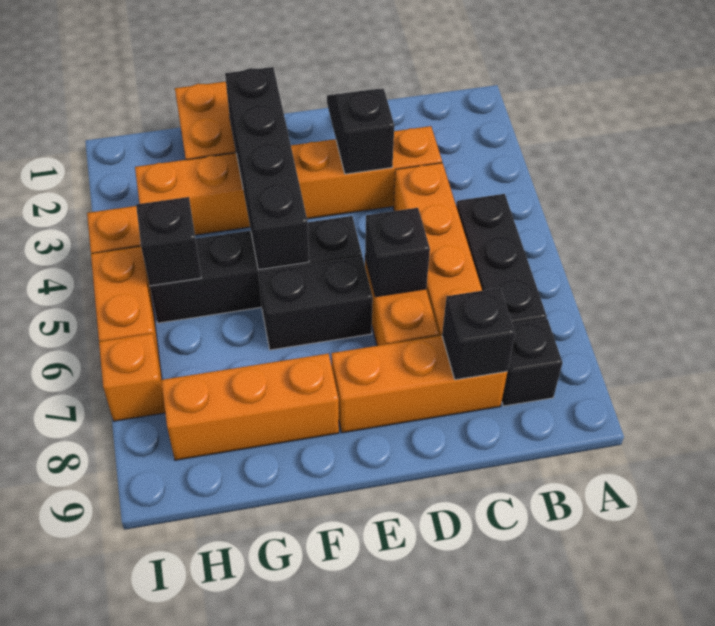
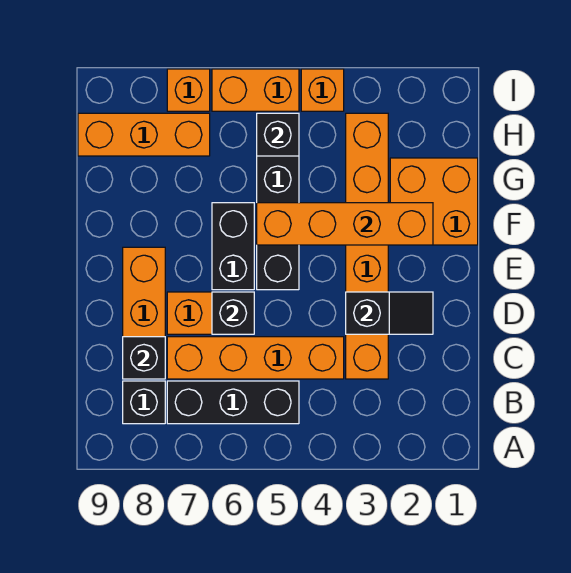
black 1x4 brick [225,67,309,270] -> orange 1x4 brick [257,203,433,245]
orange 1x3 brick [161,354,339,460] -> orange 1x3 brick turned to [78,113,210,156]

